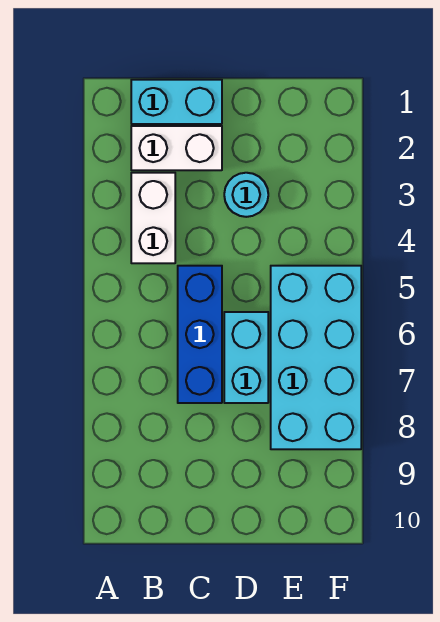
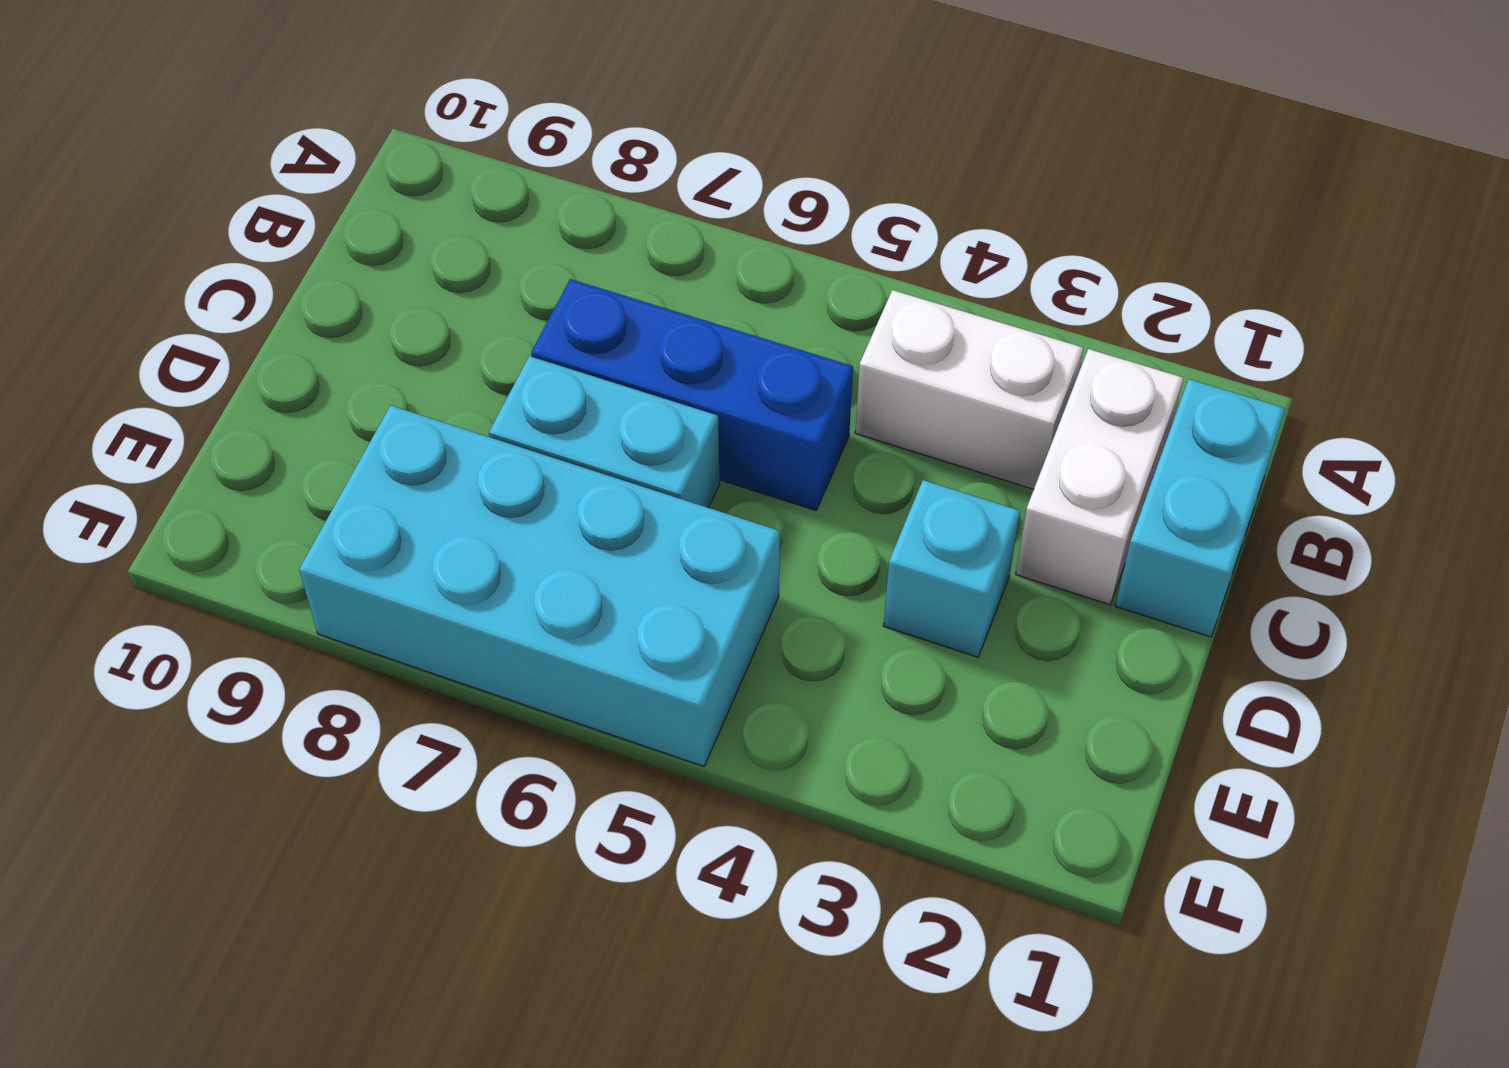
cyan 1x1 round brick [224,173,268,217] -> cyan 1x1 brick [884,480,1020,657]

